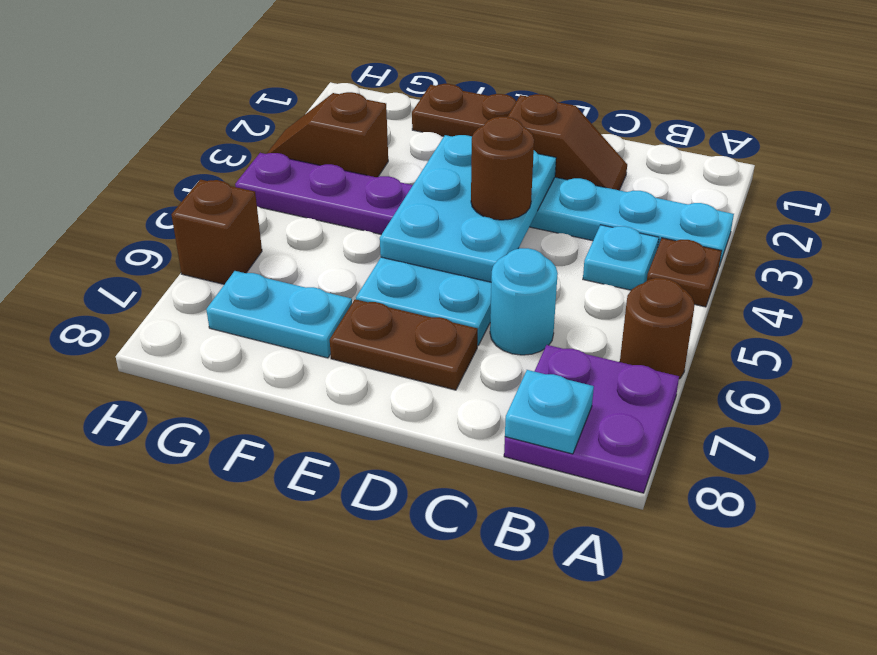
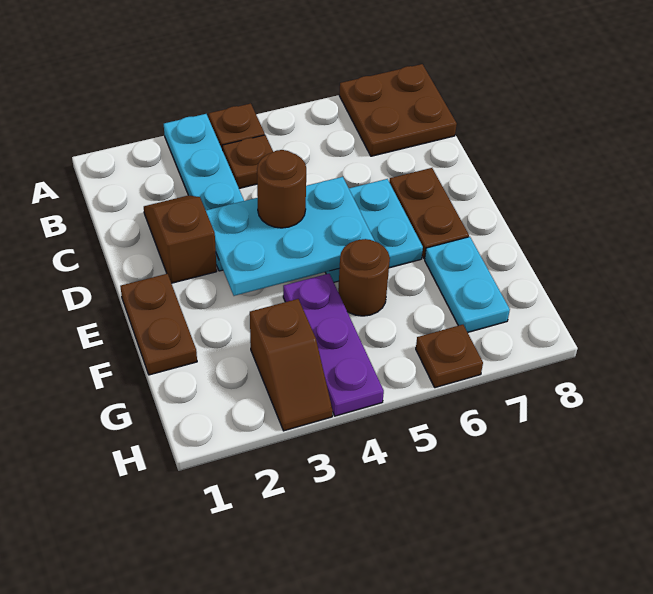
brown 1x1 round brick [620,278,694,379] -> brown 1x1 round brick moved to [338,239,390,316]
purple 2x2 plate [504,345,679,493] -> brown 2x2 plate [339,64,457,156]
cyan 1x1 plate [583,225,659,290] -> brown 1x1 plate [222,135,273,188]
cyan 1x1 plate [505,370,594,454] -> none
cyan 1x1 round brick [490,248,558,355] -> none
brown 1x1 brick [171,180,262,284] -> brown 1x1 plate [416,325,483,388]

